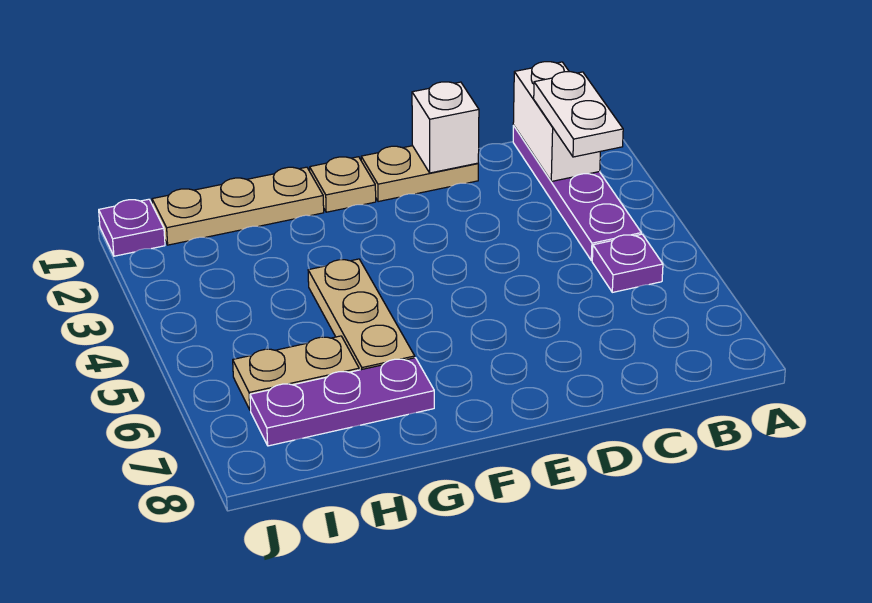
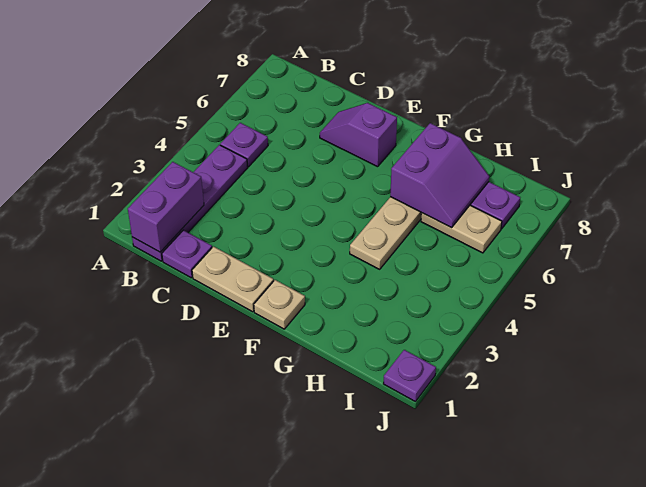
white 1x2 brick [513,62,600,181] -> purple 1x2 brick [128,162,204,252]
white 1x2 plate [534,72,623,157] -> none
none -> purple 1x1 plate [162,230,212,278]
white 1x1 brick [412,82,479,173] -> none
none -> purple 1x2 slope [320,103,397,167]
tan 1x3 plate [152,167,324,245] -> none
none -> purple 2x2 slope [390,123,489,228]

